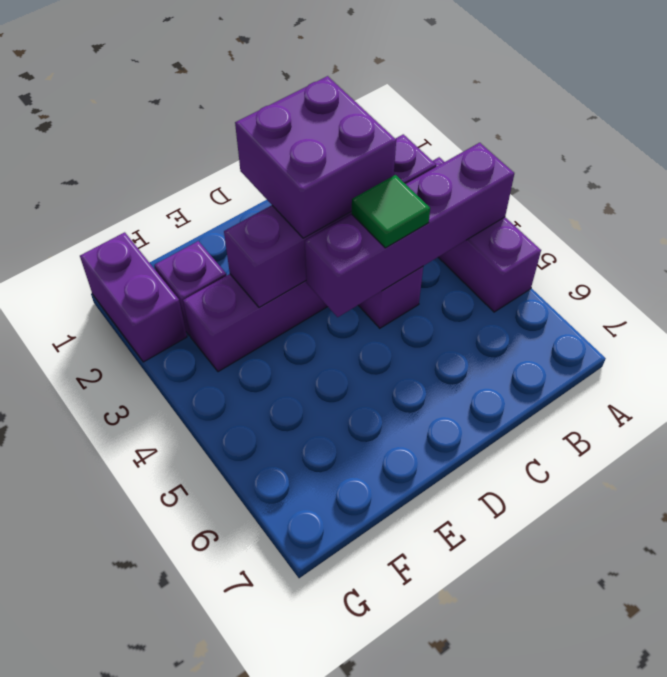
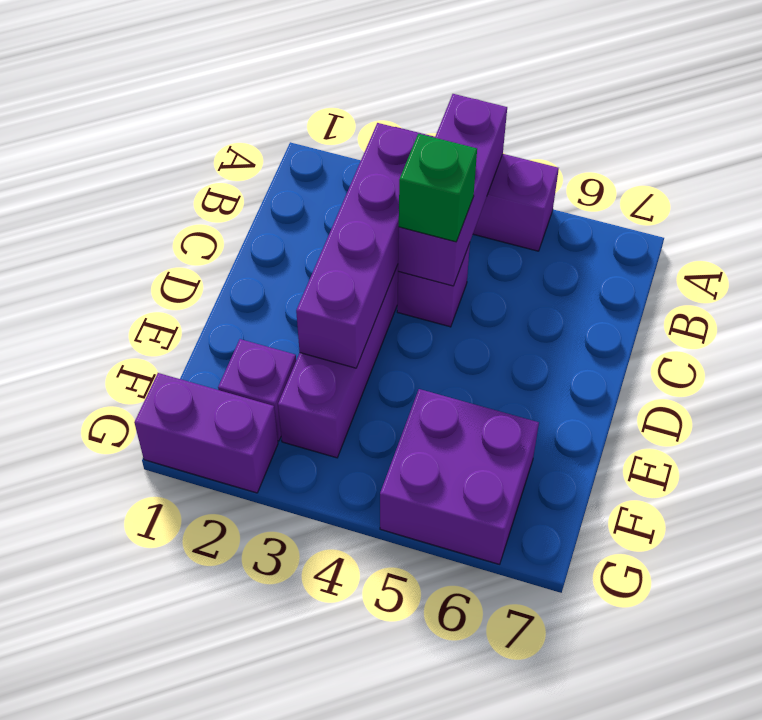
purple 1x4 brick [305,143,514,317] -> purple 1x3 brick [398,94,507,286]
purple 2x2 brick [235,76,396,238] -> purple 2x2 brick moved to [380,389,539,564]
green 1x1 tile [352,175,430,248] -> green 1x1 brick [399,134,477,242]

